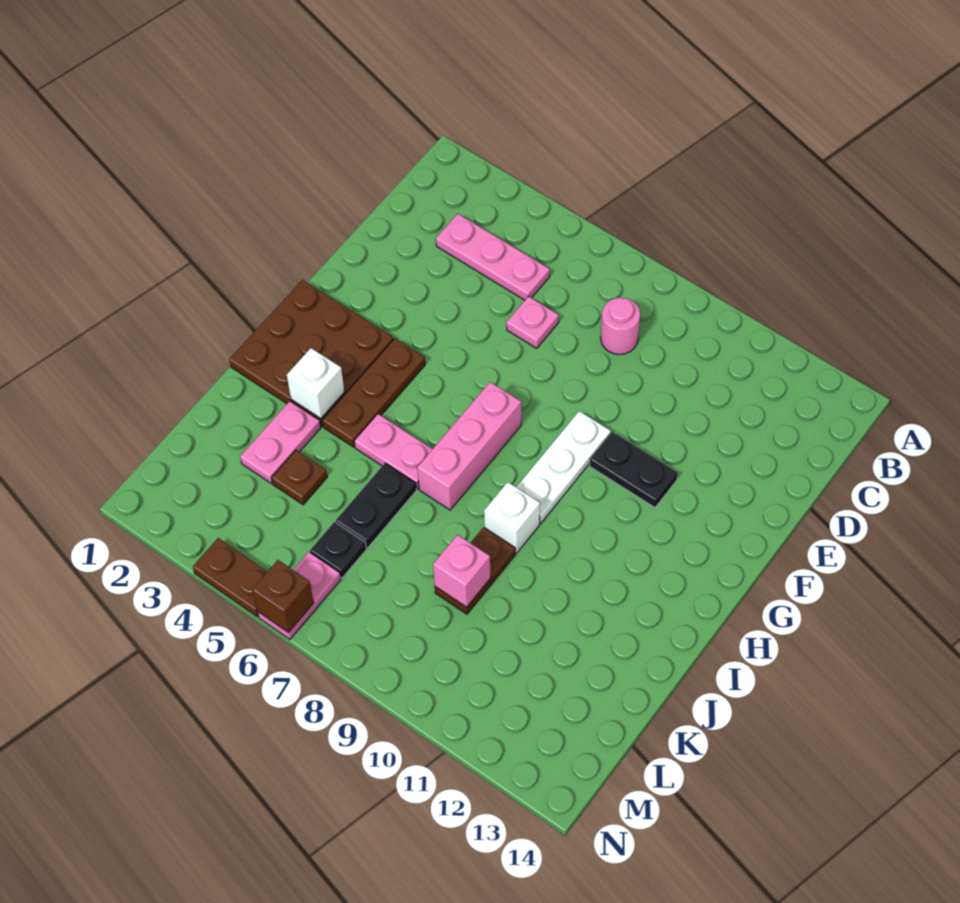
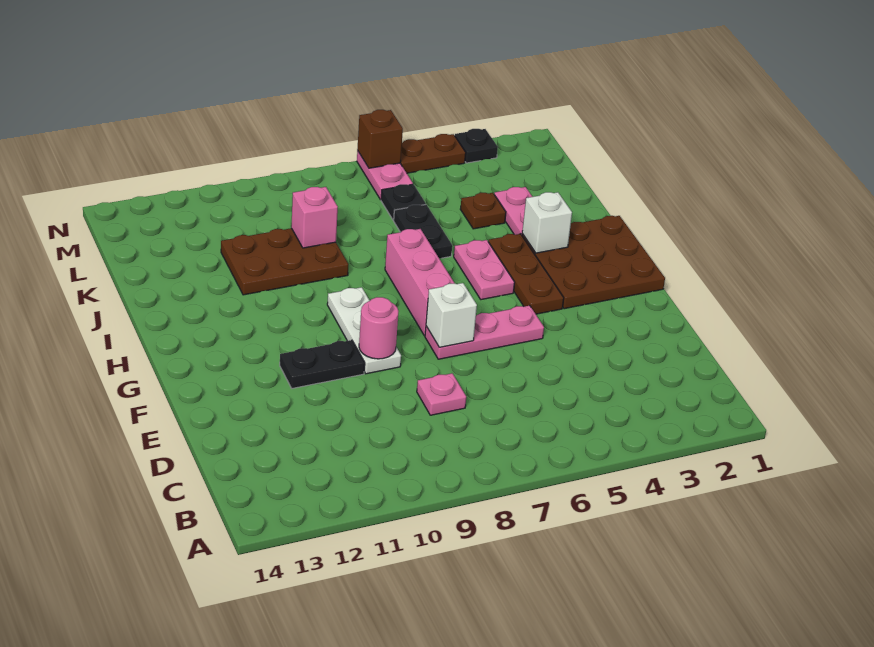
pink 1x3 plate [436,214,550,300] -> pink 1x3 plate moved to [425,306,544,359]
pink 1x1 round brick [601,298,640,355] -> pink 1x1 round brick moved to [359,297,398,359]
pink 1x1 plate [506,297,559,348] -> pink 1x1 plate moved to [417,373,466,415]
pink 1x2 plate [354,414,432,489] -> pink 1x2 plate turned to [454,240,515,300]
white 1x1 brick [484,482,540,553] -> white 1x1 brick moved to [426,283,477,347]
brown 1x2 plate [435,527,515,614] -> brown 2x3 plate [221,228,348,295]
none -> black 1x1 plate [455,129,498,163]

